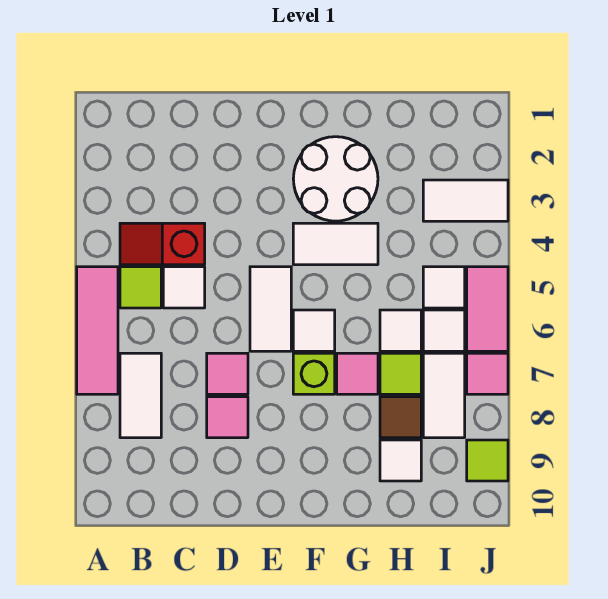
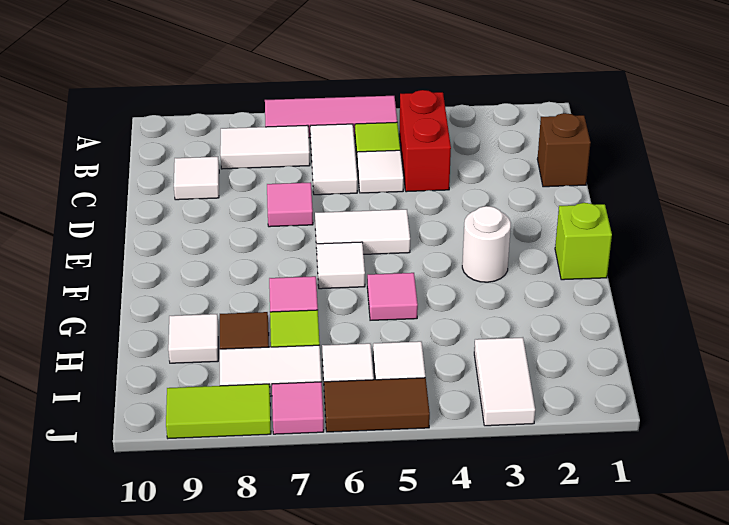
red 1x2 slope [120,223,205,265] -> red 1x2 brick [399,90,451,192]
none -> brown 1x1 brick [537,113,591,187]
pink 1x1 tile [207,397,248,438] -> pink 1x1 tile moved to [367,273,418,320]
white 2x2 round brick [293,137,378,221] -> white 1x1 round brick [462,206,511,282]
white 1x2 tile [293,223,378,265] -> white 1x2 tile moved to [310,124,357,195]
lime 1x1 brick [293,353,335,394] -> lime 1x1 brick moved to [555,203,612,280]
white 1x1 tile [380,310,421,351] -> white 1x1 tile moved to [174,157,219,200]
pink 1x2 tile [467,267,508,351] -> brown 1x2 tile [324,378,430,432]
lime 1x1 tile [467,440,508,481] -> lime 1x2 tile [166,384,271,438]

